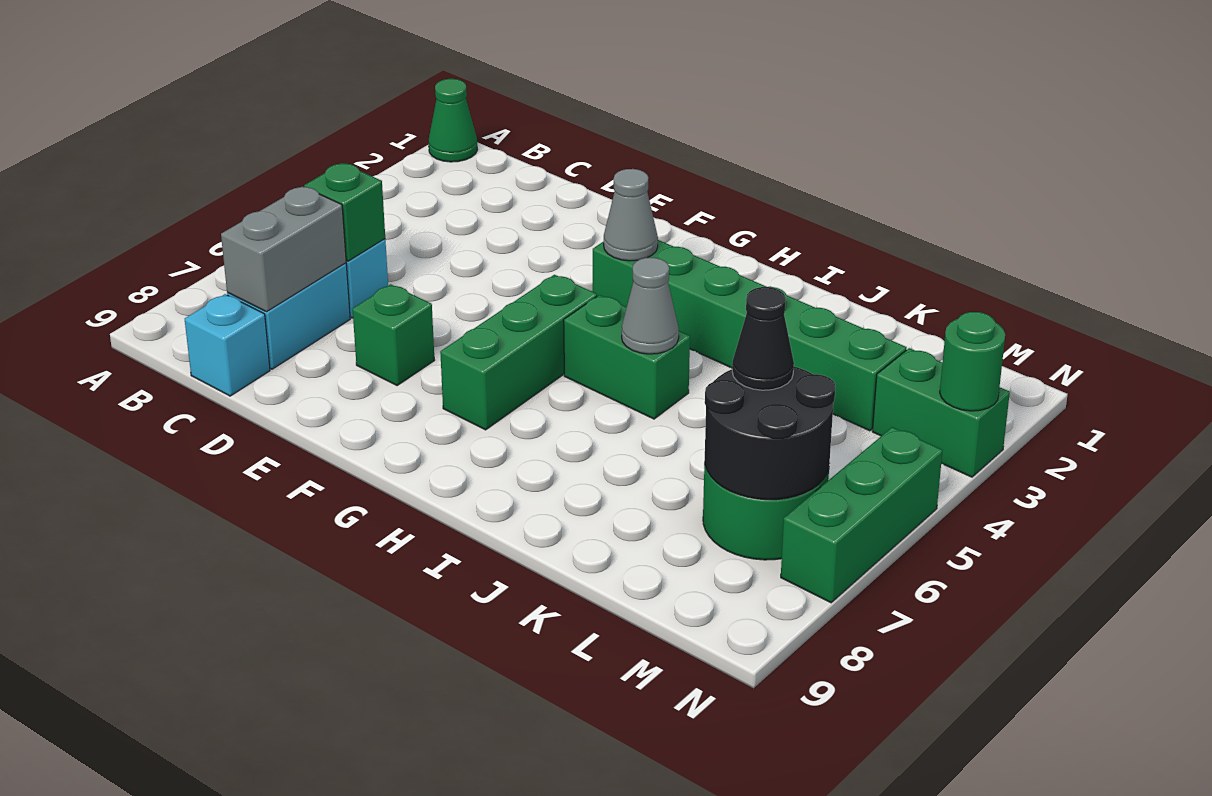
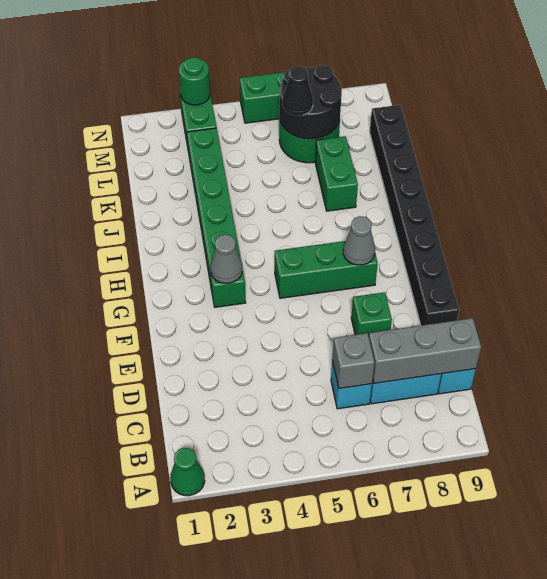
green 1x1 brick [304,163,385,261] -> grey 1x1 brick [332,333,375,388]
grey 1x2 brick [221,186,346,312] -> grey 1x3 brick [369,318,481,383]
none -> black 1x8 brick [370,105,459,325]
green 1x2 brick [564,295,690,419] -> green 1x2 brick moved to [315,136,358,211]
grey 1x1 cone [622,258,679,354] -> grey 1x1 cone moved to [343,216,375,265]

